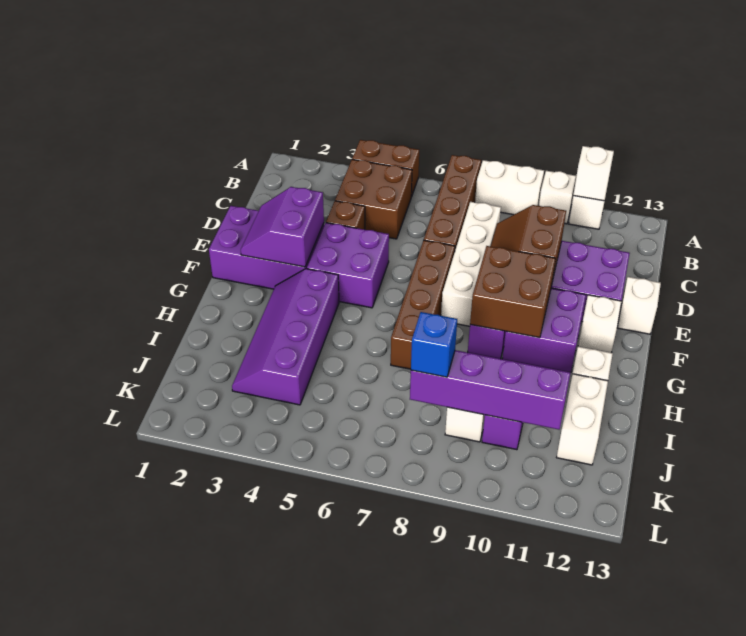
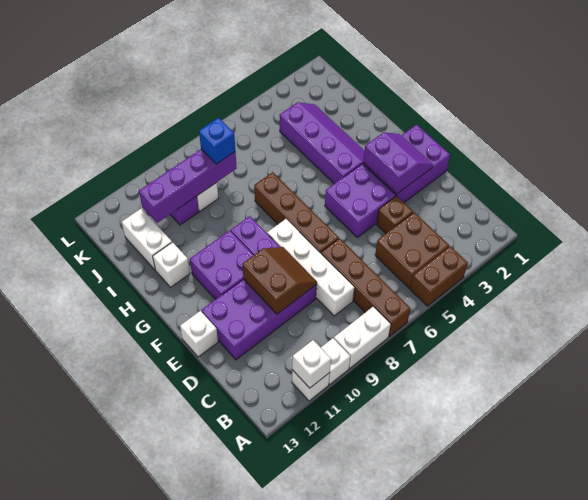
brown 2x2 brick [470,246,556,338] -> none
white 1x1 brick [578,295,622,353] -> none

